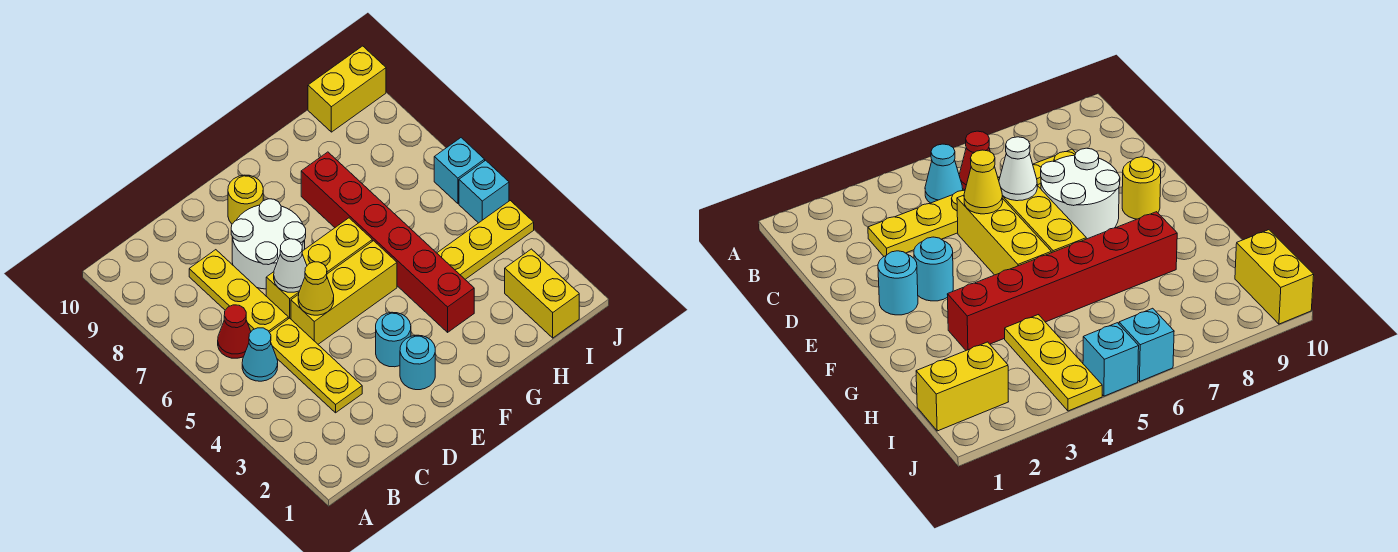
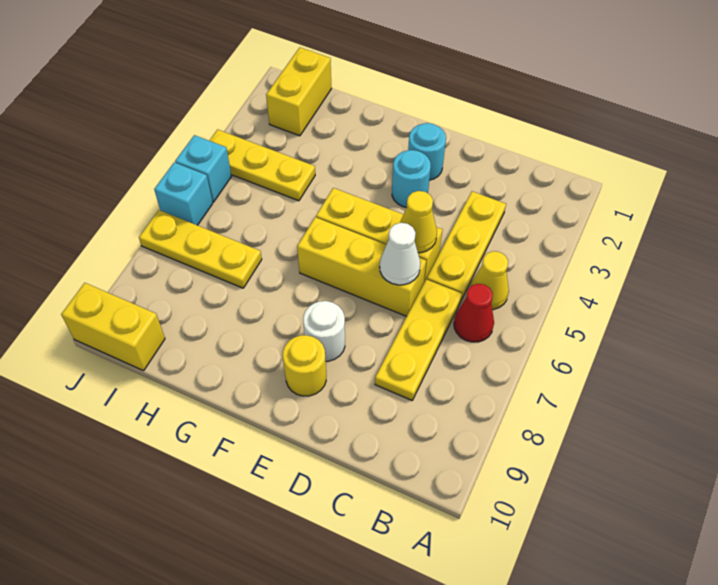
cyan 1x1 cone [242,328,278,381] -> yellow 1x1 cone [470,251,509,310]
white 2x2 round brick [231,199,306,289] -> white 1x1 round brick [303,301,345,361]
red 1x6 brick [301,152,474,332] -> none
none -> yellow 1x3 plate [139,210,262,288]

